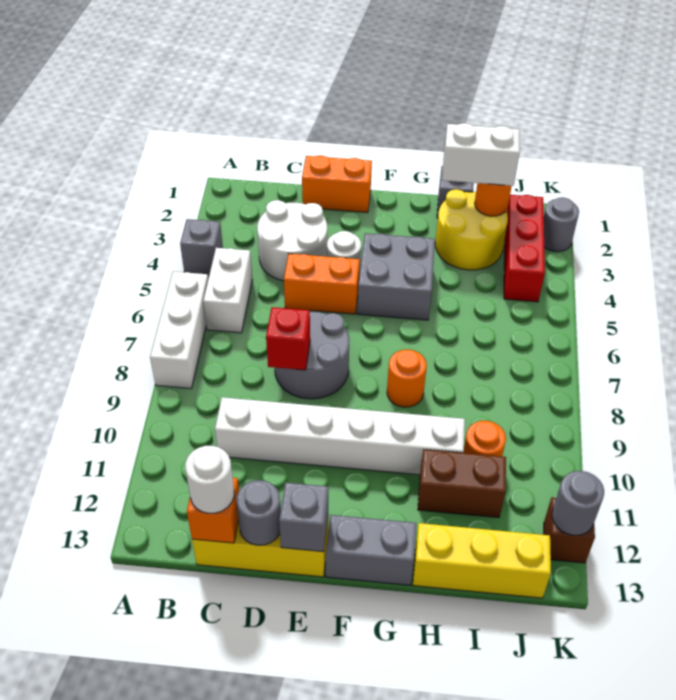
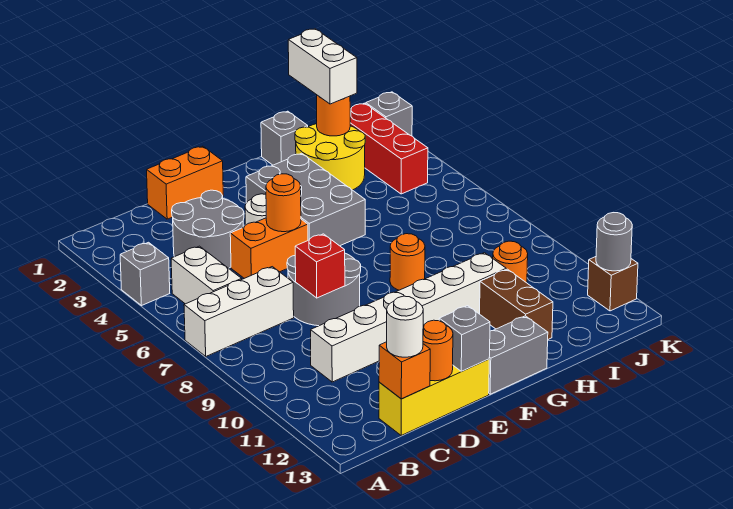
white 1x3 brick [150,271,208,388] -> white 1x3 brick turned to [184,267,294,356]
white 2x2 round brick [257,200,327,281] -> grey 2x2 round brick [172,190,244,268]
grey 1x1 round brick [236,480,281,545] -> orange 1x1 round brick [423,320,453,381]
none -> orange 1x1 round brick [266,174,301,232]
grey 2x2 brick [357,233,435,320] -> grey 2x3 brick [246,153,365,246]
white 1x2 brick [442,123,520,186] -> white 1x2 brick turned to [288,29,357,104]
brown 1x2 brick [418,450,506,518] -> brown 1x2 brick turned to [480,269,553,339]
yellow 1x3 brick [413,523,551,598] -> none
grey 1x1 round brick [544,198,579,252] -> grey 1x1 brick [366,92,412,136]

